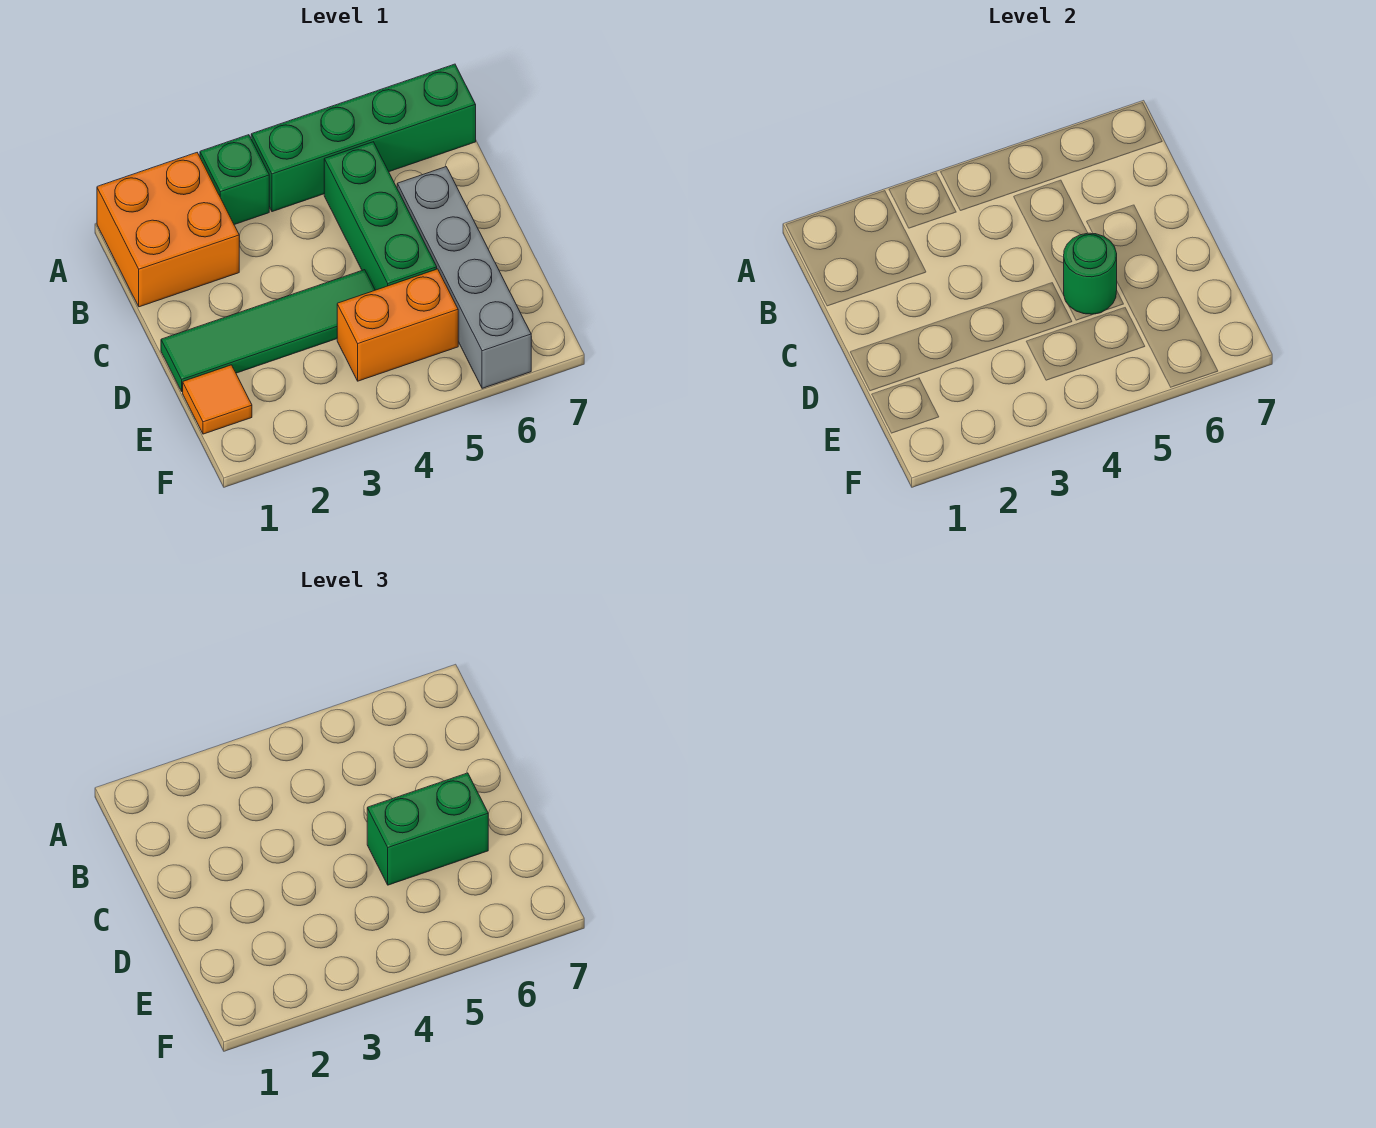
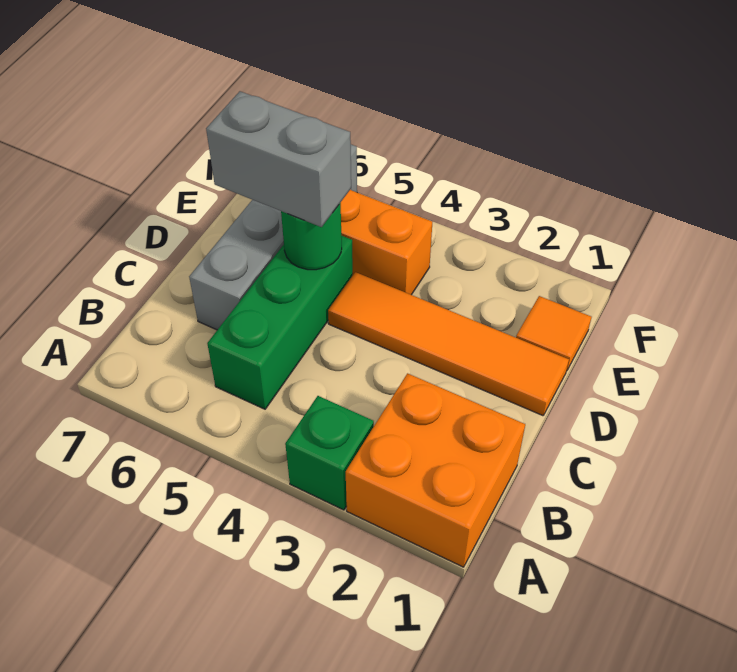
green 1x4 brick [251,64,476,212] -> none
green 1x4 tile [161,270,375,392] -> orange 1x4 tile [328,272,569,416]
green 1x2 brick [367,773,488,885] -> grey 1x2 brick [206,91,351,227]

